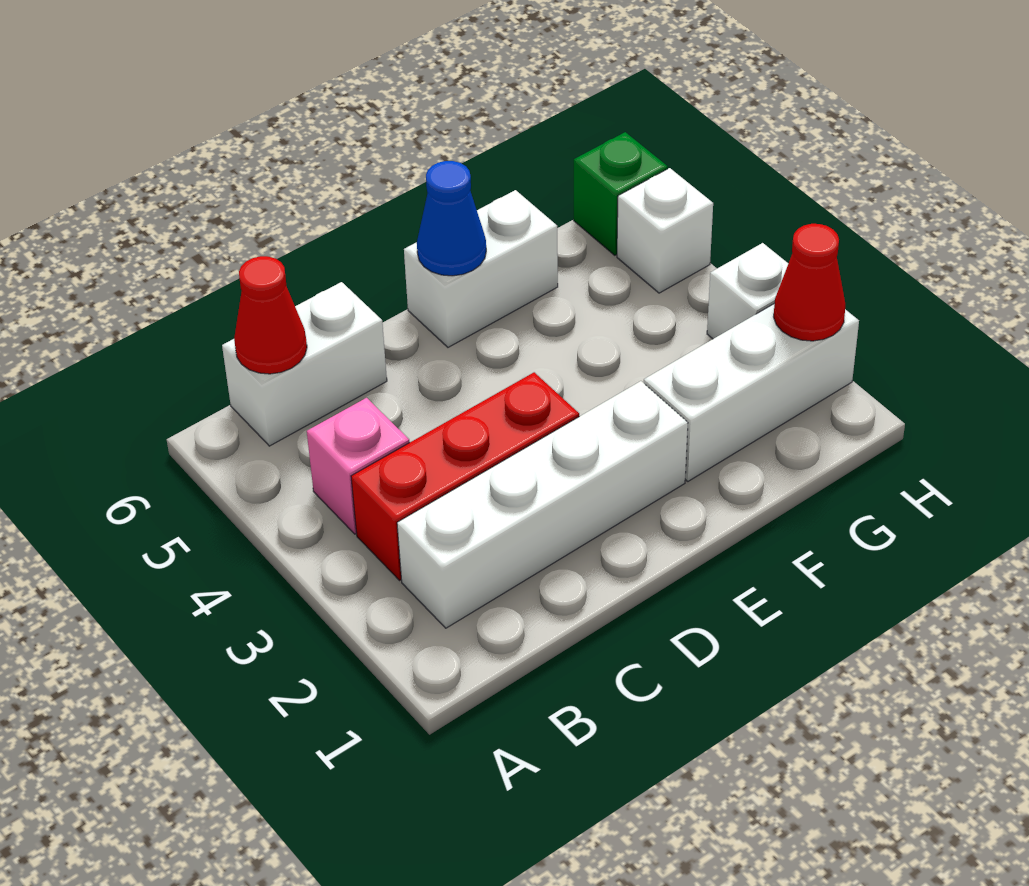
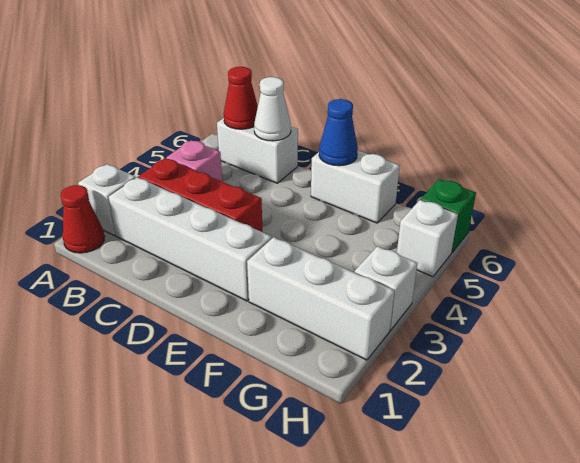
none -> white 1x1 brick [78,164,136,235]
none -> white 1x1 cone [254,77,291,141]
red 1x1 cone [774,224,845,341] -> red 1x1 cone moved to [61,185,105,253]

